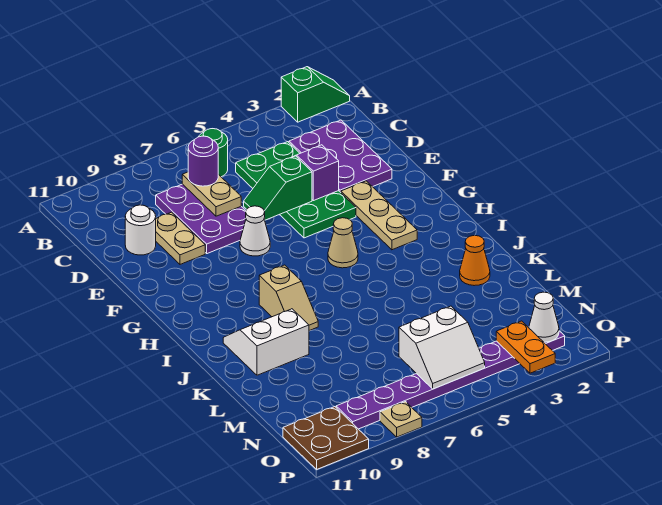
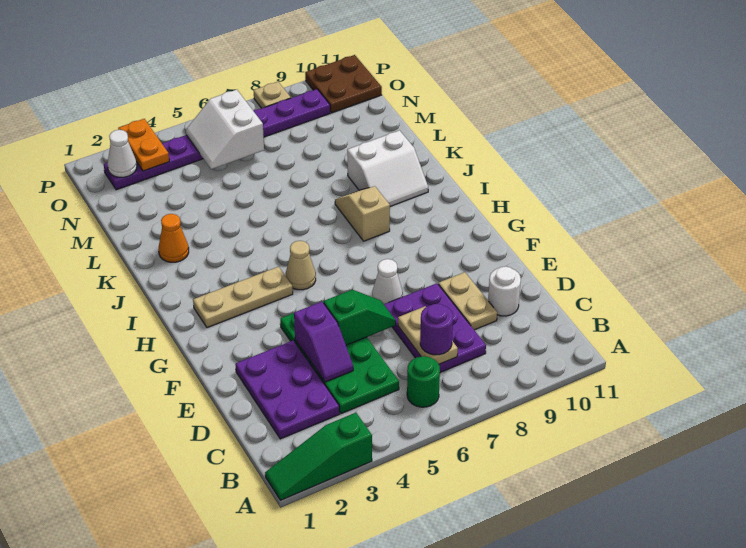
green 1x2 slope [281,67,350,122] -> green 1x3 slope [265,413,372,500]
tan 1x3 plate [341,181,417,250] -> tan 1x3 plate turned to [193,267,293,328]
white 2x2 slope [399,306,485,389] -> white 2x2 slope turned to [186,90,264,169]

